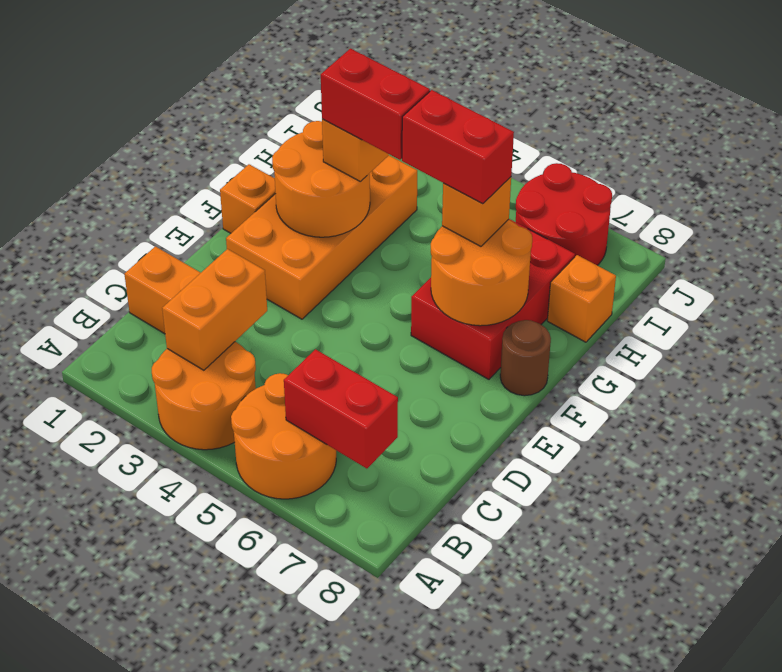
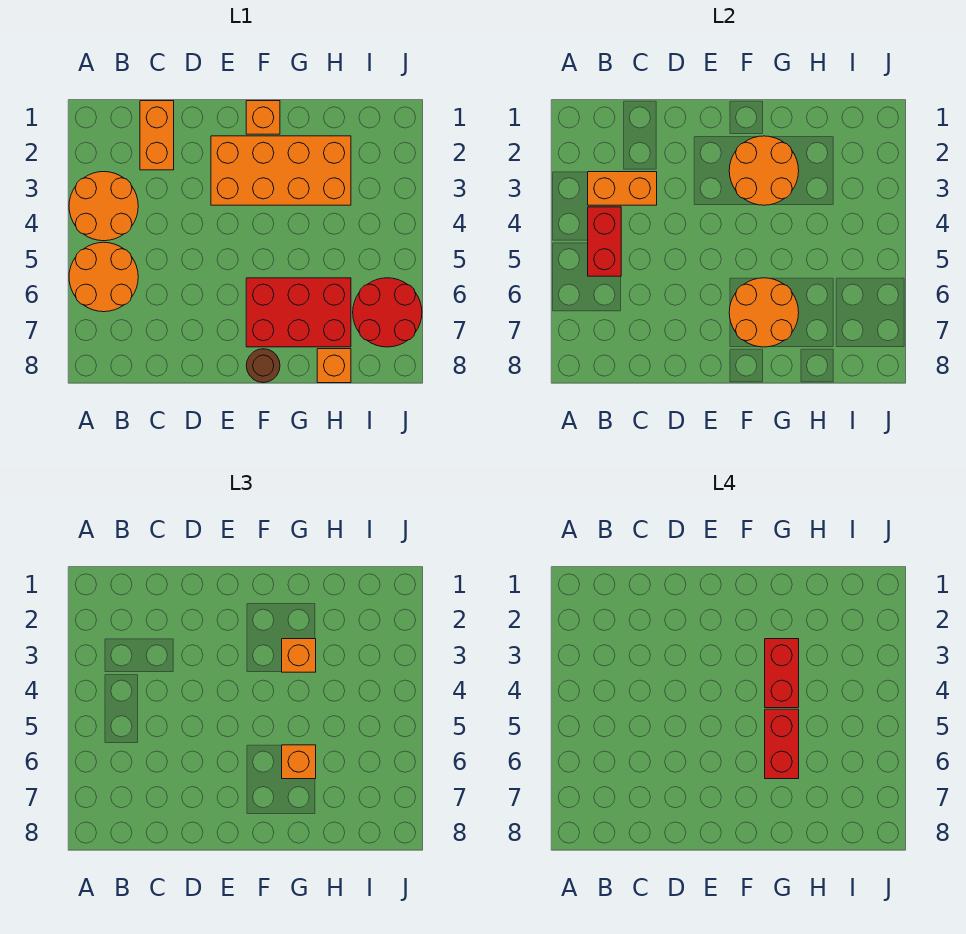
red 1x2 brick [284,349,398,469] -> red 1x2 brick moved to [588,207,621,276]

